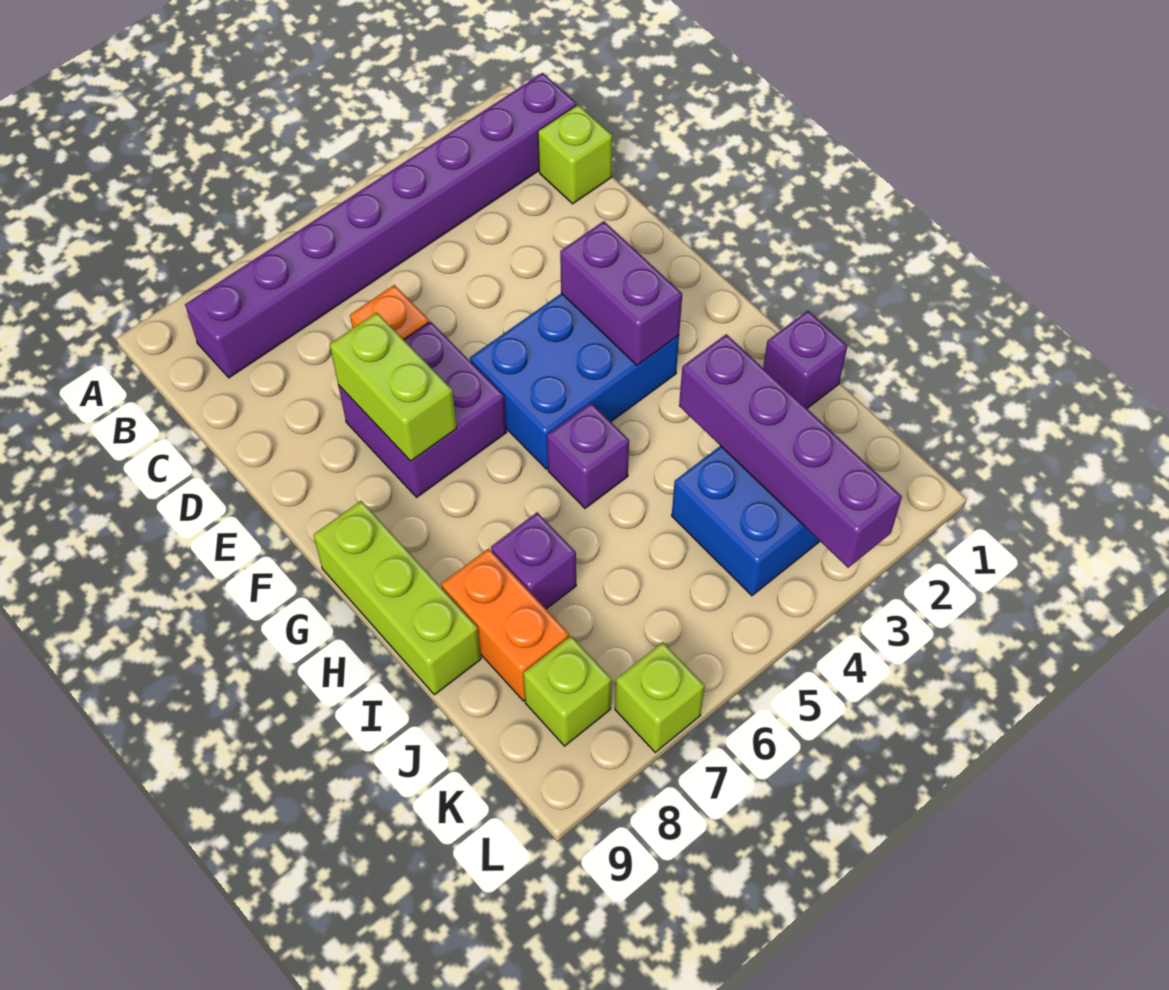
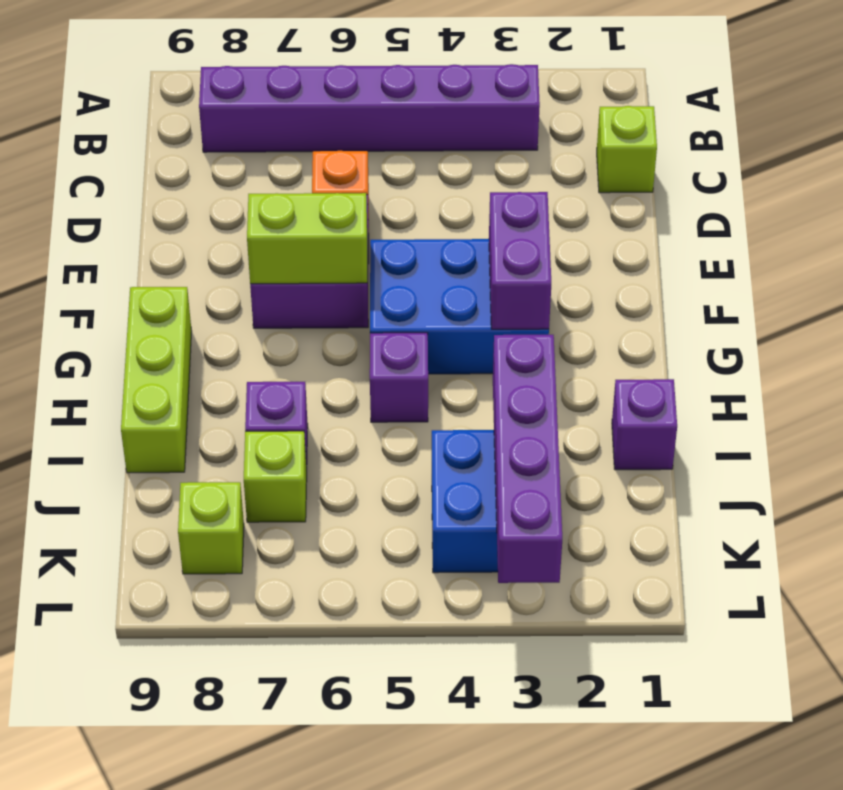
purple 1x8 brick [185,73,576,378] -> purple 1x6 brick [199,64,540,152]
lime 1x2 brick [330,312,457,461] -> lime 1x2 brick turned to [247,193,367,284]
orange 1x2 brick [441,549,569,701] -> none
lime 1x1 brick [615,642,705,752] -> lime 1x1 brick moved to [244,431,307,522]

